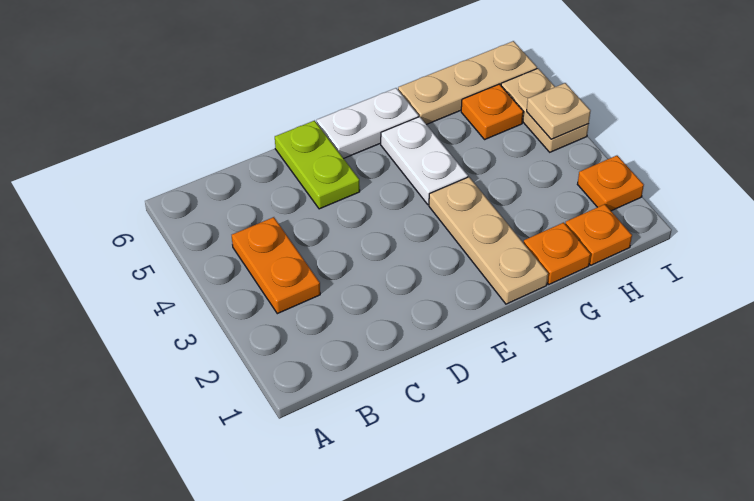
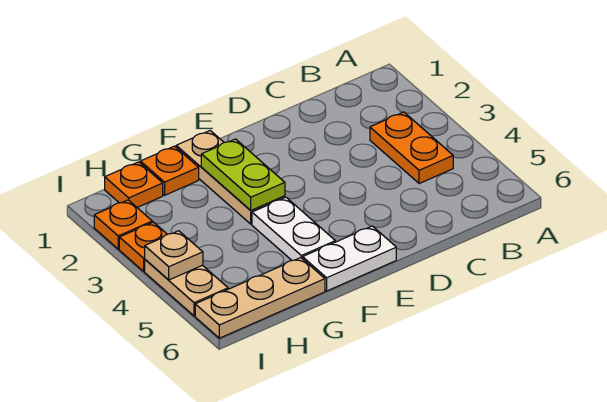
lime 1x2 plate [275,121,360,209] -> lime 1x2 plate moved to [201,139,285,211]
orange 1x1 plate [461,84,523,139] -> orange 1x1 plate moved to [119,222,167,271]

